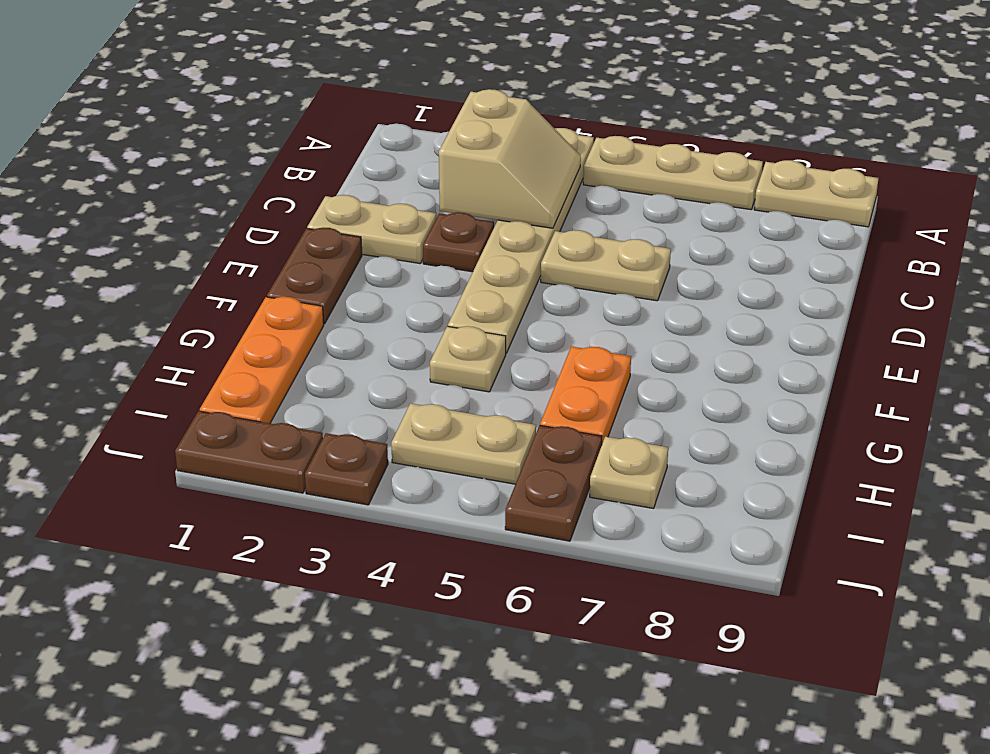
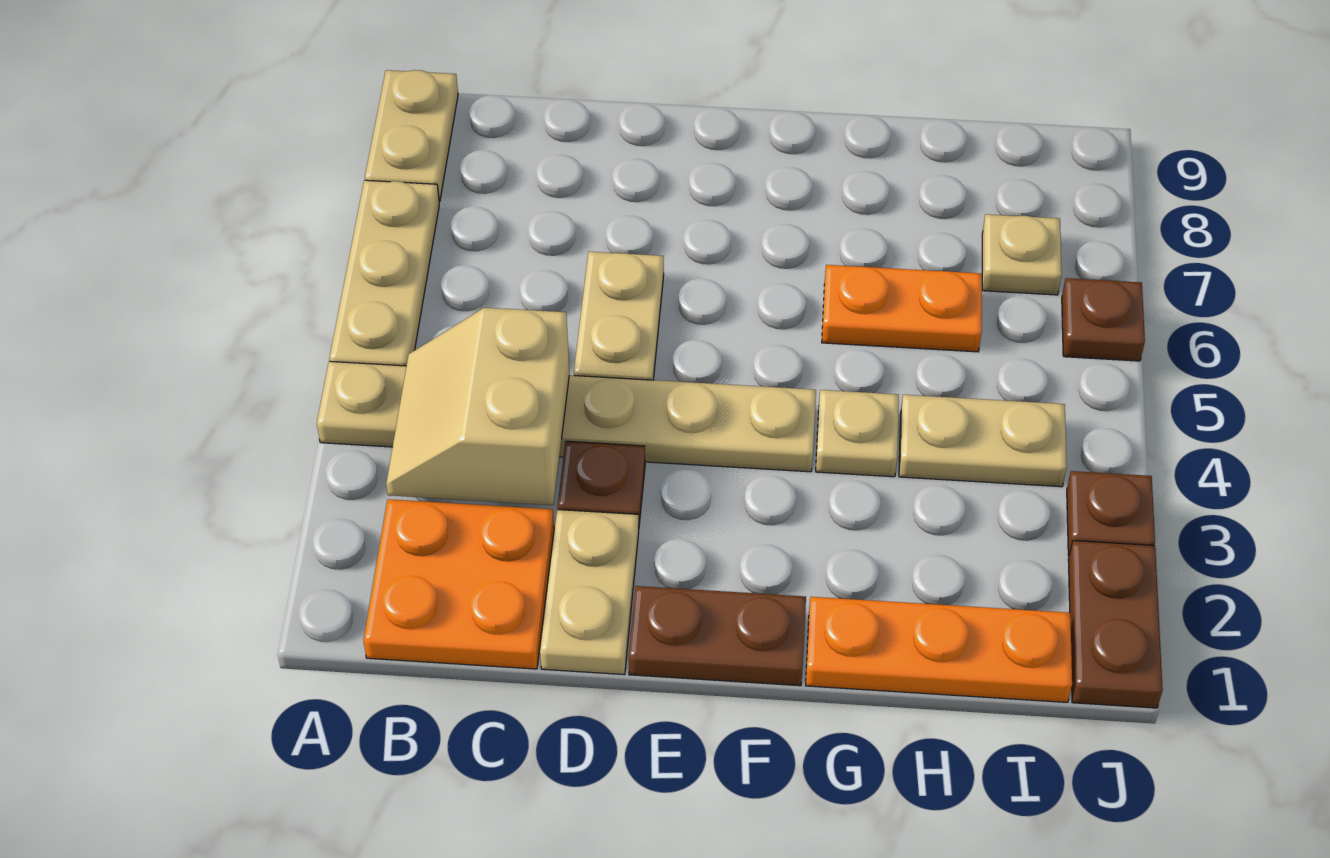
none -> orange 2x2 plate [363,499,554,669]
tan 2x2 slope [439,89,581,228] -> tan 2x2 slope turned to [386,308,569,505]
tan 1x2 plate [391,403,536,484] -> tan 1x2 plate turned to [899,395,1067,487]
brown 1x2 plate [505,425,602,541] -> brown 1x1 plate [1062,278,1145,361]

